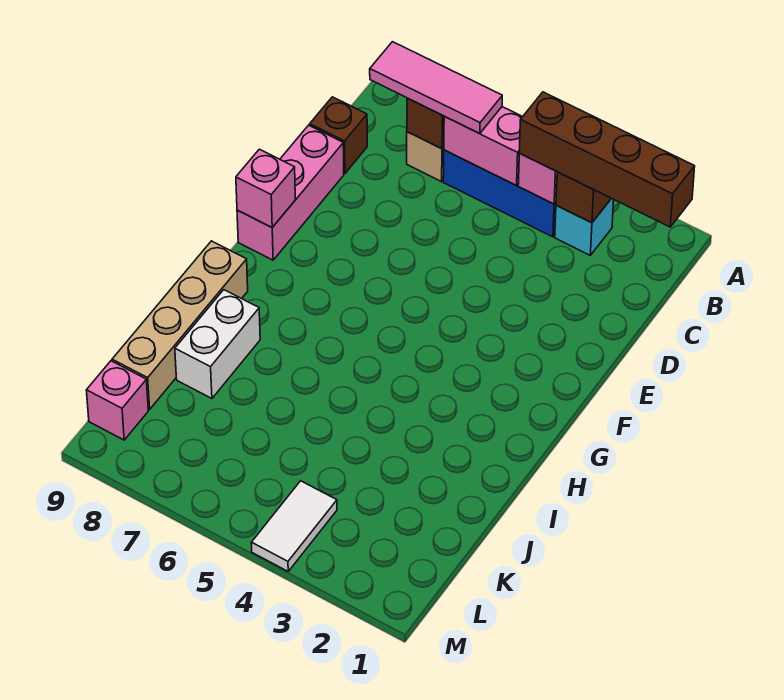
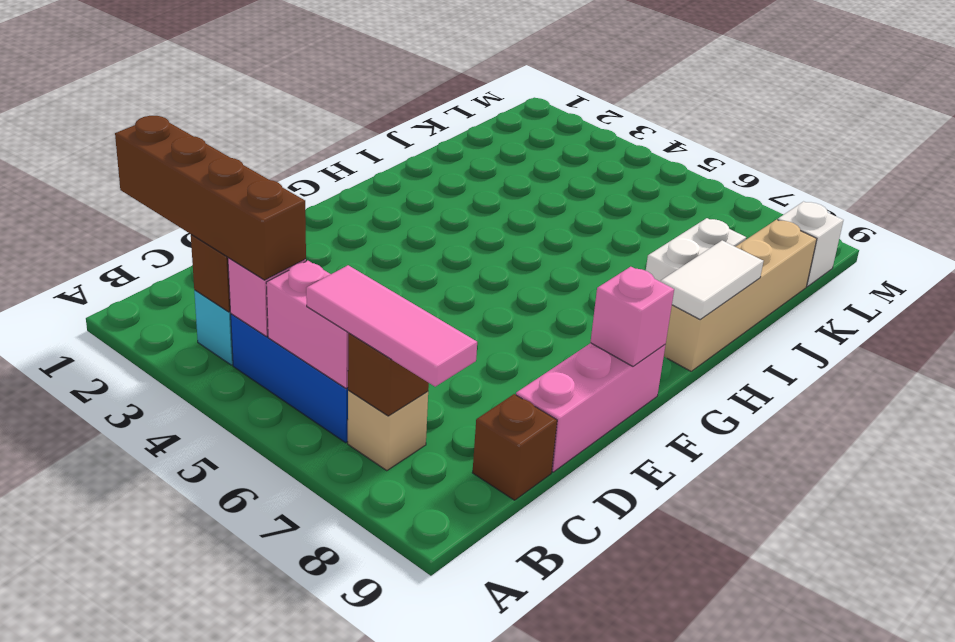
white 1x2 tile [251,481,337,571] -> white 1x2 tile moved to [661,240,764,320]
pink 1x1 brick [86,361,148,440] -> white 1x1 brick [778,202,843,287]

